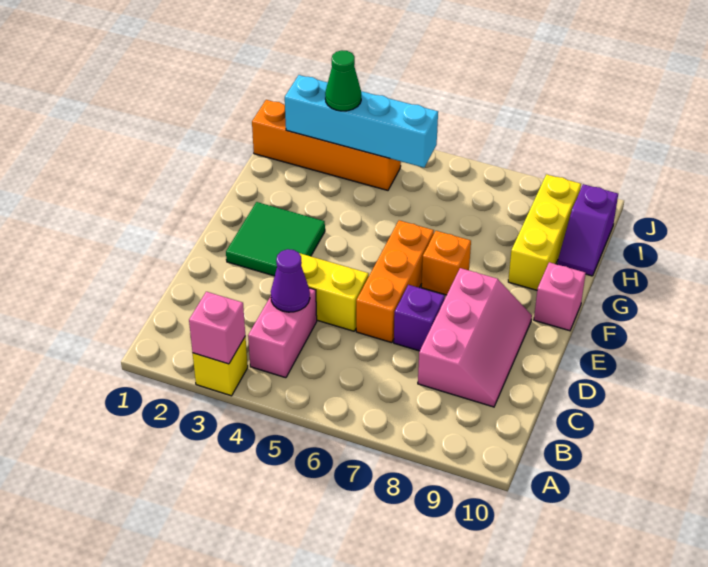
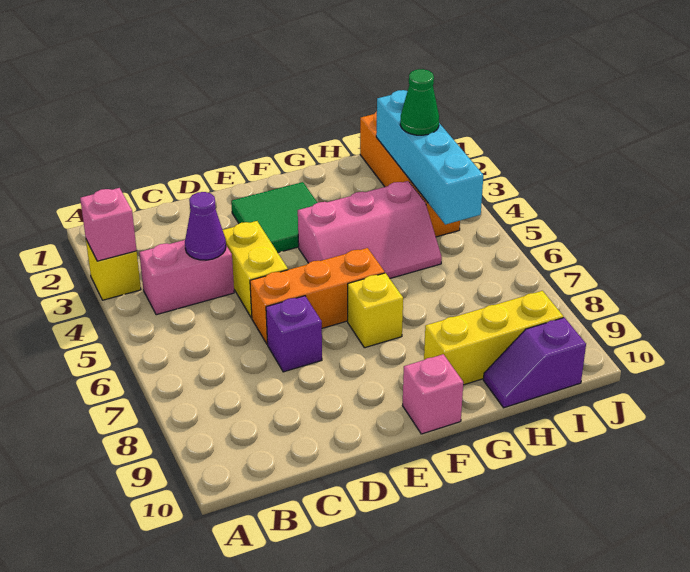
pink 2x3 slope [418,268,532,407] -> pink 2x3 slope moved to [298,181,442,279]
orange 1x1 brick [421,231,471,295] -> yellow 1x1 brick [348,273,403,348]

